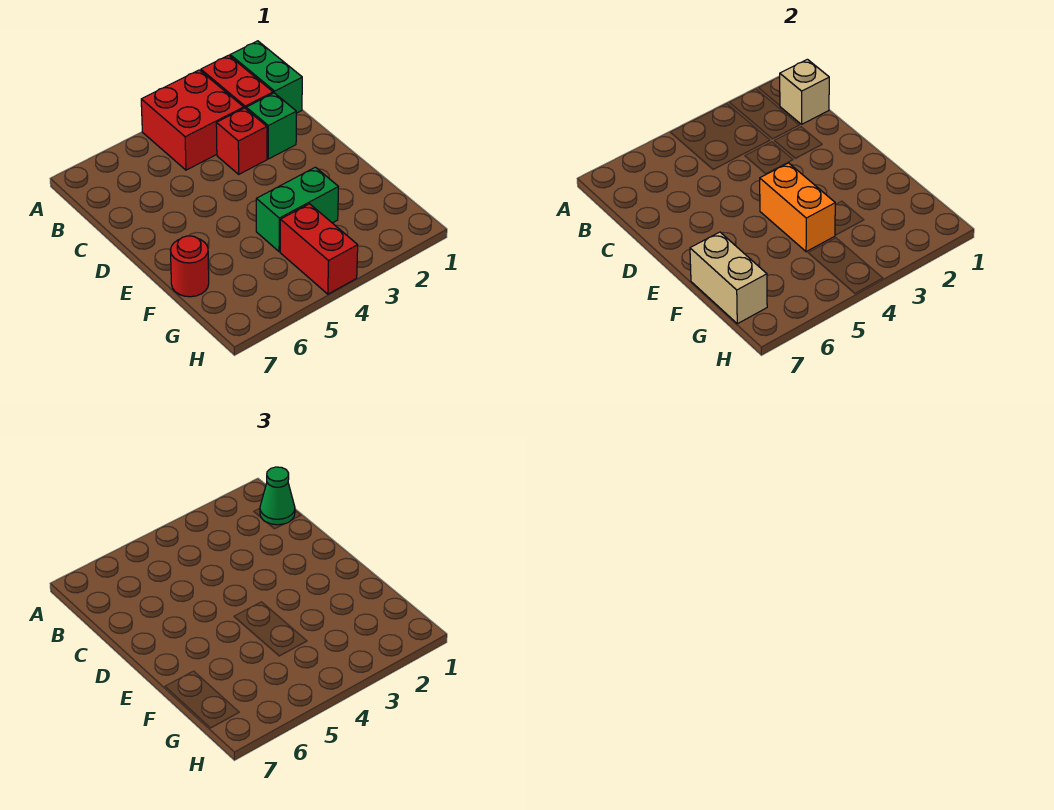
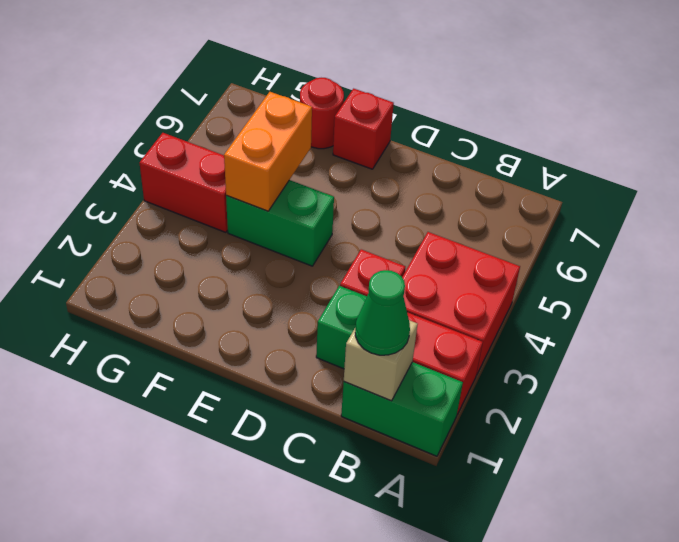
orange 1x2 brick [760,163,835,252] -> orange 1x2 brick turned to [224,92,312,211]
none -> red 1x1 brick [333,89,394,169]
green 1x2 brick [256,167,338,252] -> green 1x2 brick turned to [226,180,334,266]
tan 1x2 brick [690,232,767,324] -> none

